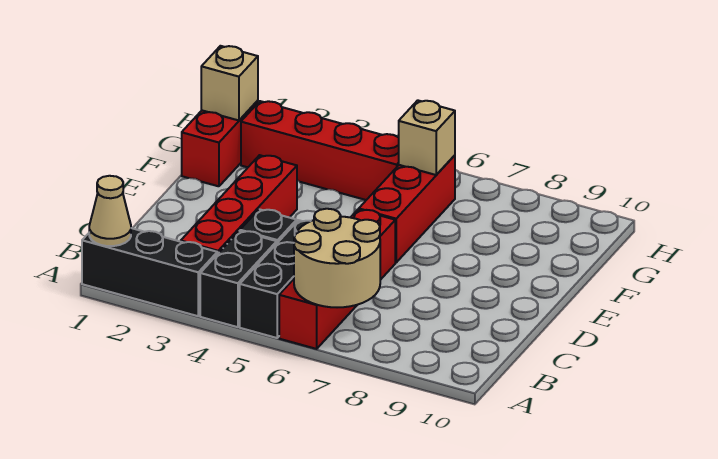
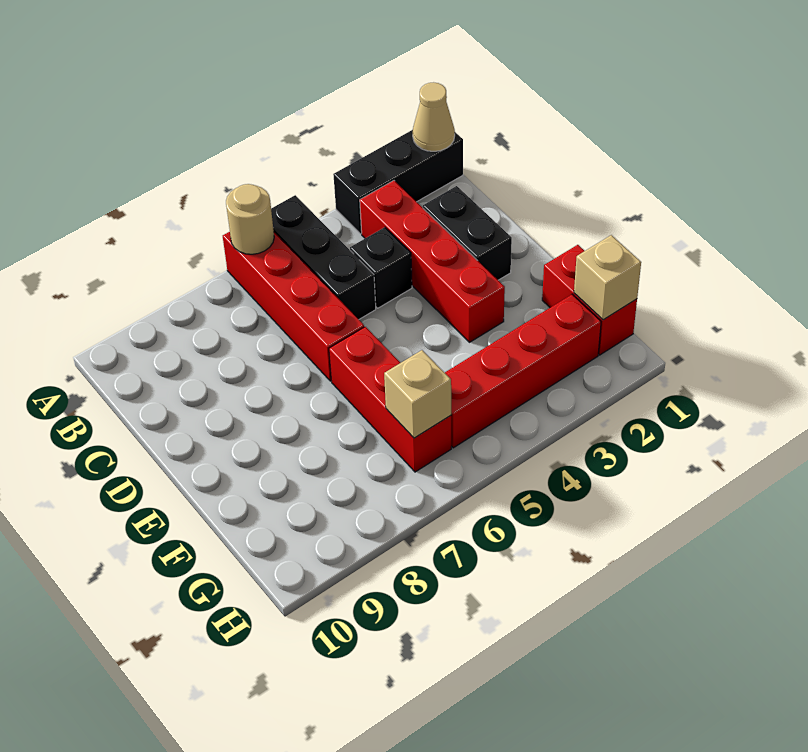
black 1x2 brick [200,231,277,327] -> black 1x2 brick moved to [423,186,512,280]
tan 2x2 round brick [294,209,380,307] -> tan 1x1 round brick [226,184,274,254]

